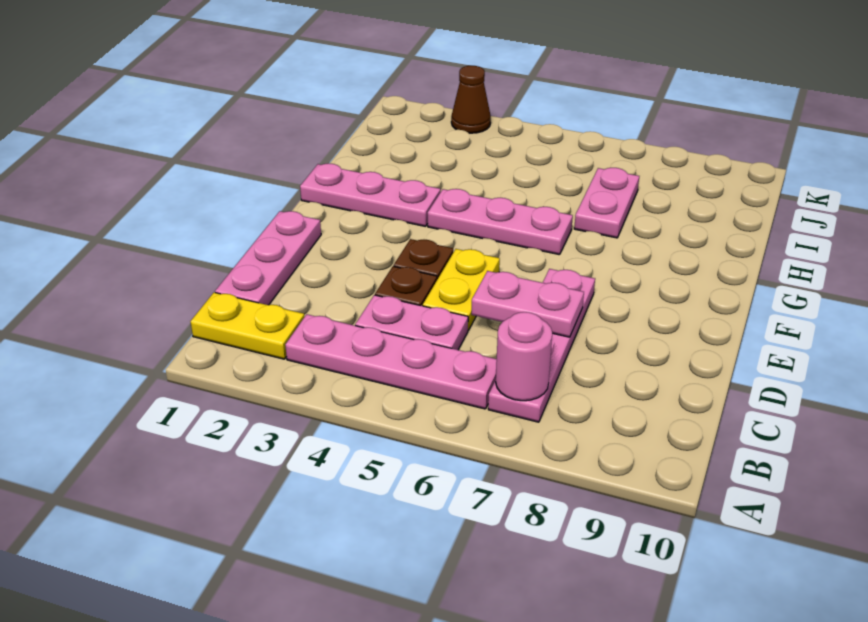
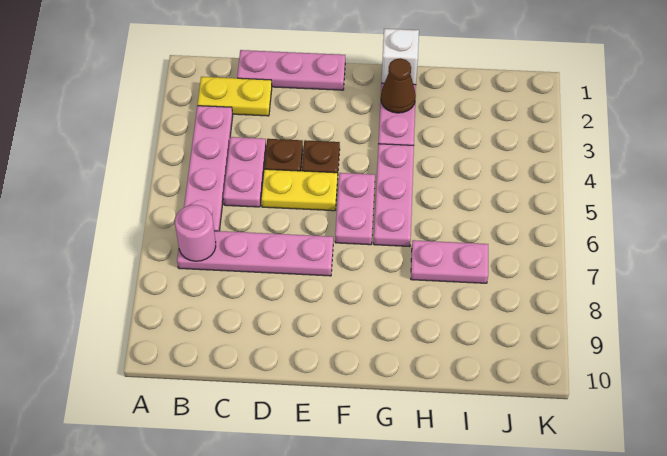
yellow 1x2 plate [191,292,304,359] -> yellow 1x2 plate turned to [198,77,272,116]
pink 1x2 plate [471,271,584,337] -> pink 1x2 plate moved to [335,173,375,245]
none -> white 1x1 brick [382,29,419,85]
brown 1x1 cone [451,66,491,133] -> brown 1x1 cone moved to [381,58,416,113]

